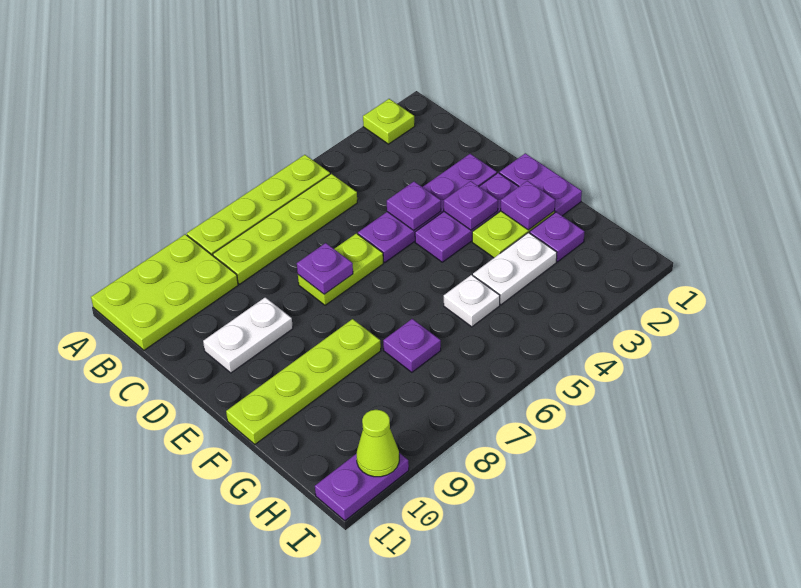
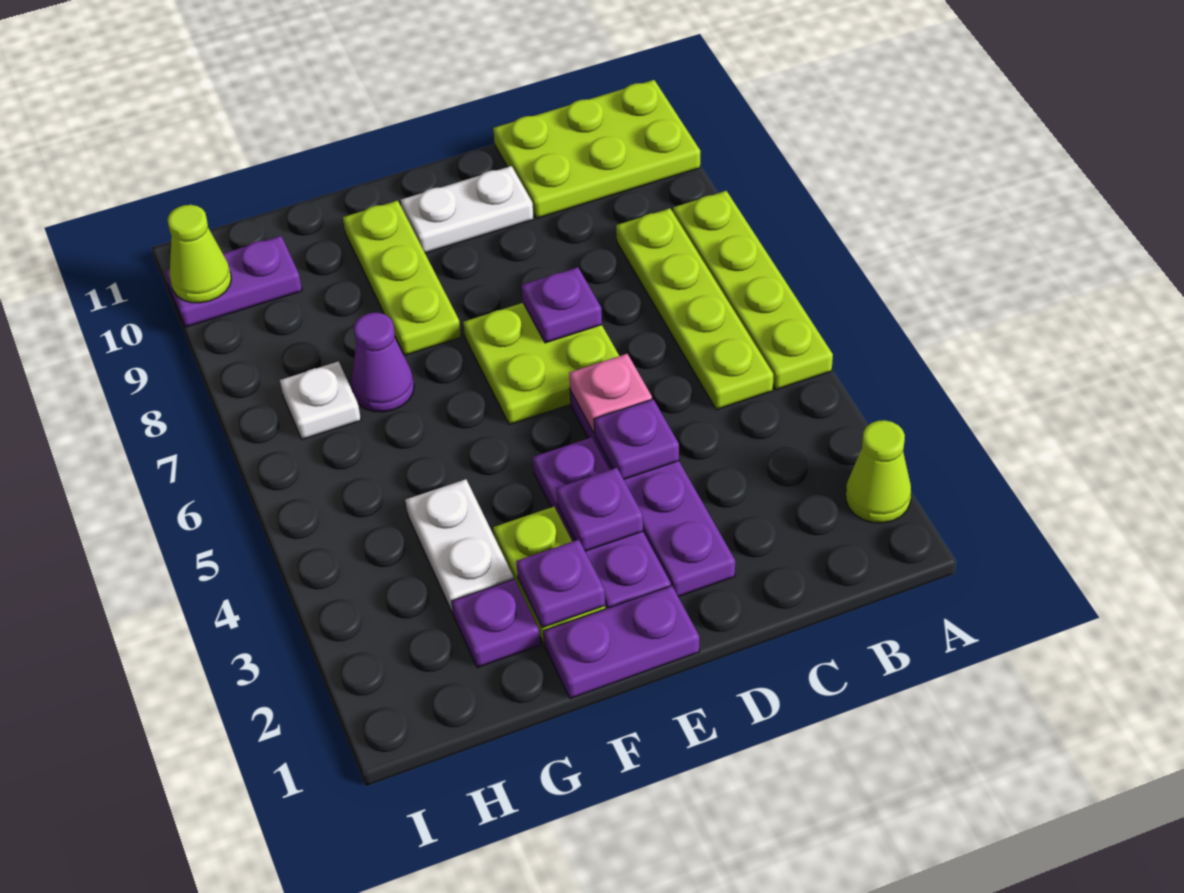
lime 1x1 plate [363,99,415,144] -> lime 1x1 cone [846,420,911,523]
lime 2x3 plate [91,234,238,350] -> lime 2x3 plate turned to [493,80,700,218]
none -> pink 1x1 plate [569,354,652,433]
lime 1x2 plate [298,233,383,305] -> lime 2x2 plate [463,303,619,425]
white 1x2 plate [203,297,293,373] -> white 1x2 plate turned to [401,166,534,253]
lime 1x4 plate [226,319,381,444] -> lime 1x3 plate [343,201,461,355]
white 1x1 plate [444,275,500,327] -> white 1x1 plate moved to [280,361,361,440]
purple 1x1 plate [383,319,441,372] -> purple 1x1 cone [351,313,414,412]
purple 1x2 plate [315,453,409,521] -> purple 1x2 plate turned to [165,236,302,327]

